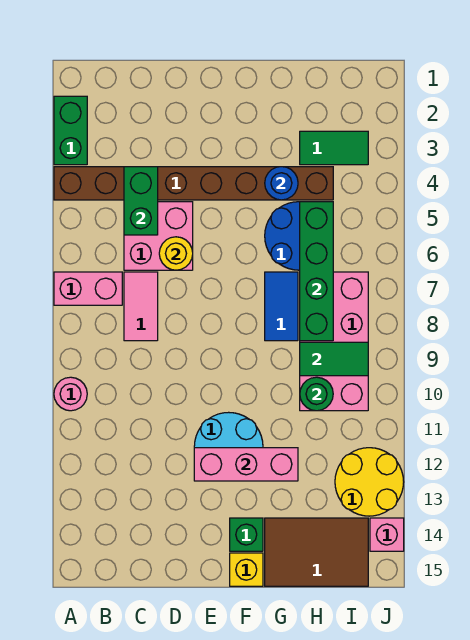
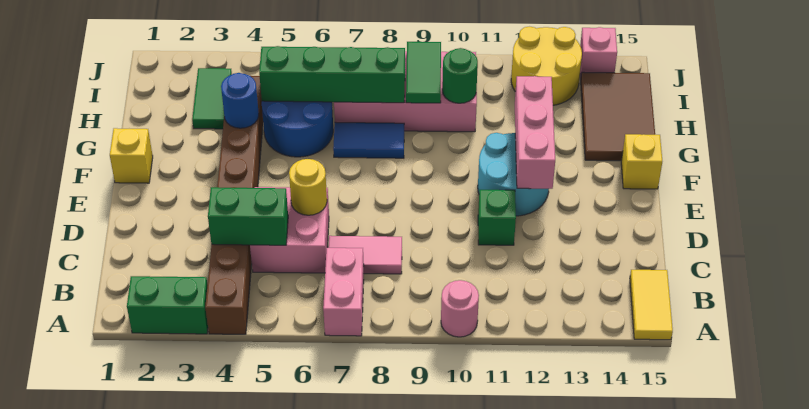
none -> yellow 1x2 tile [630,270,673,340]
none -> yellow 1x1 brick [110,128,153,183]
green 1x1 brick [230,518,263,551] -> green 1x1 brick moved to [478,190,516,245]

